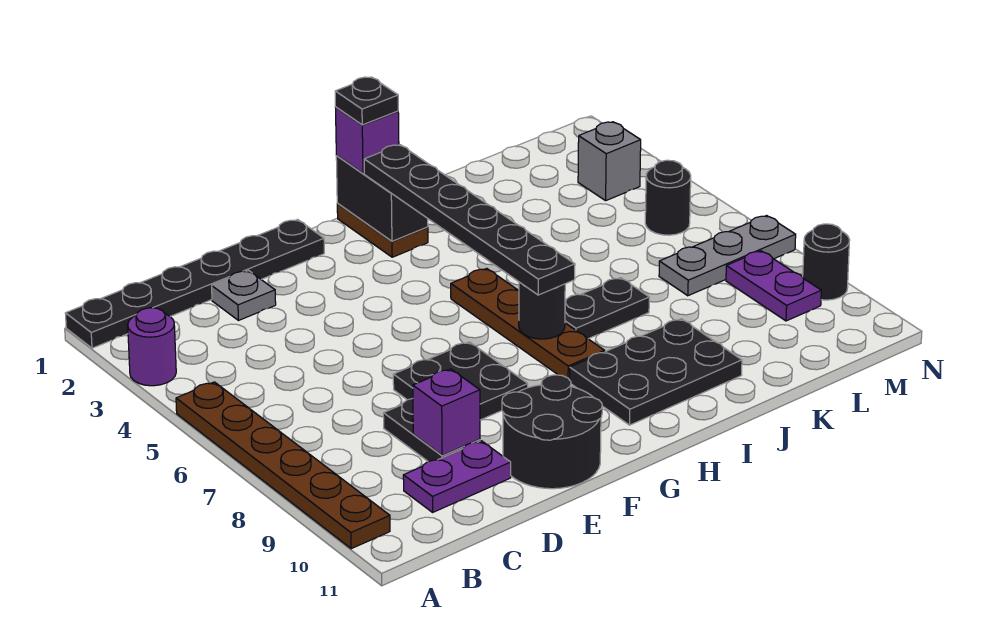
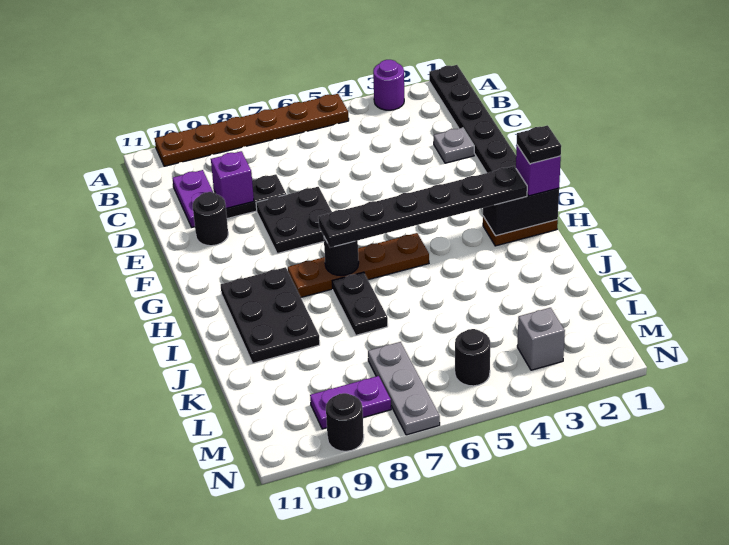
black 2x2 round brick [502,375,602,489] -> black 1x1 round brick [193,192,228,246]

